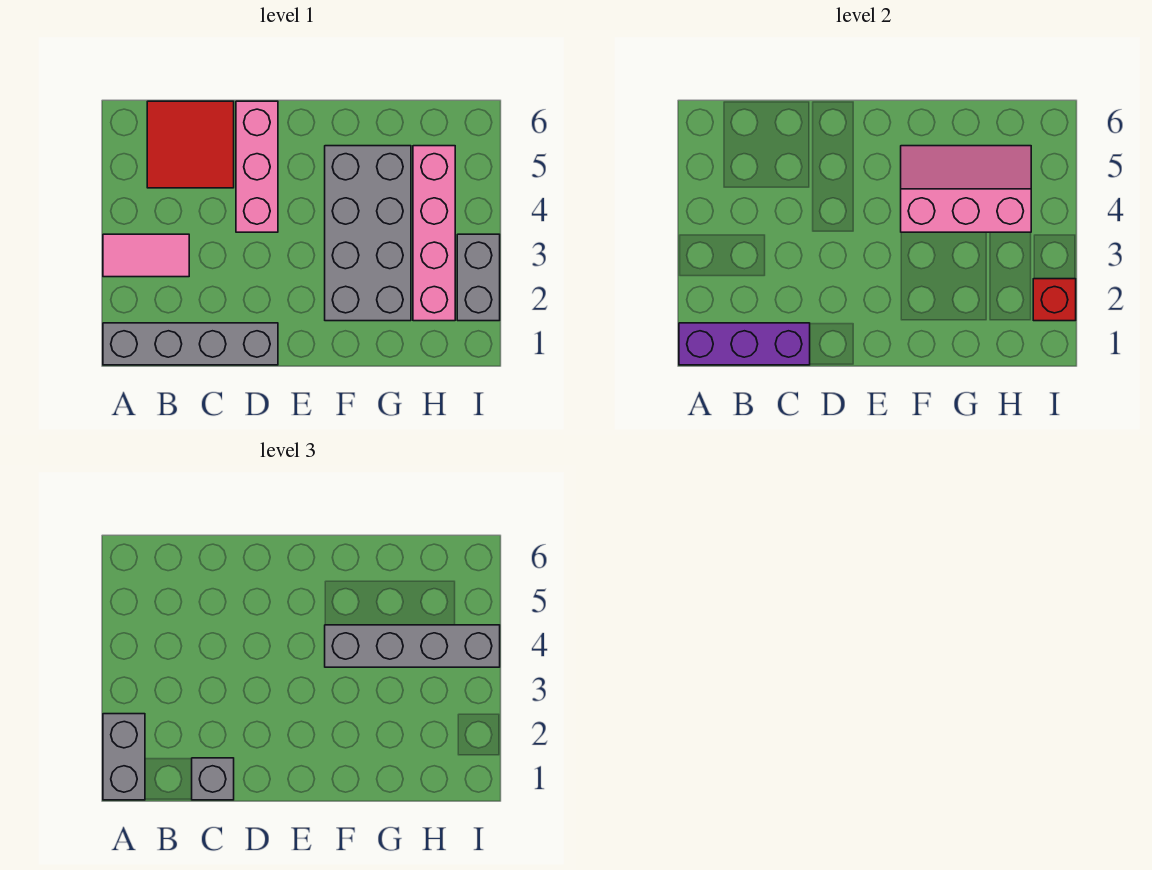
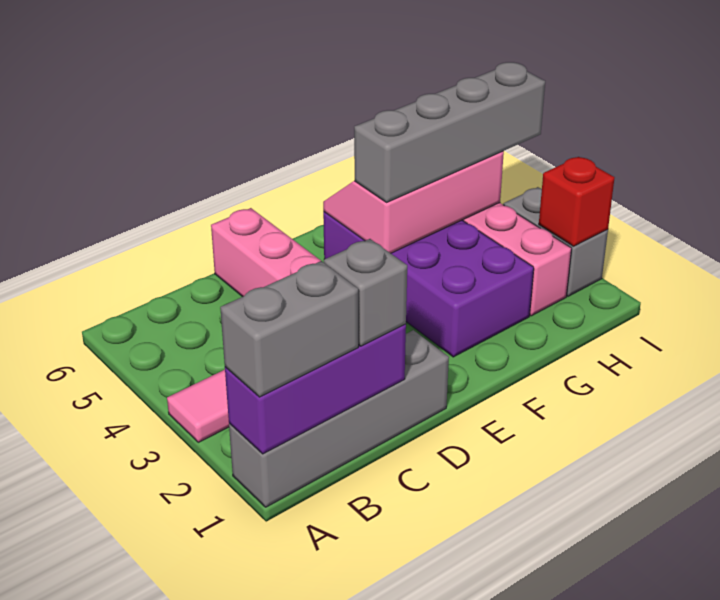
grey 1x2 brick [103,714,145,800] -> grey 1x2 brick turned to [220,261,358,397]
red 2x2 tile [147,101,234,188] -> none
grey 2x4 brick [325,146,411,321] -> purple 2x4 brick [323,212,534,357]

